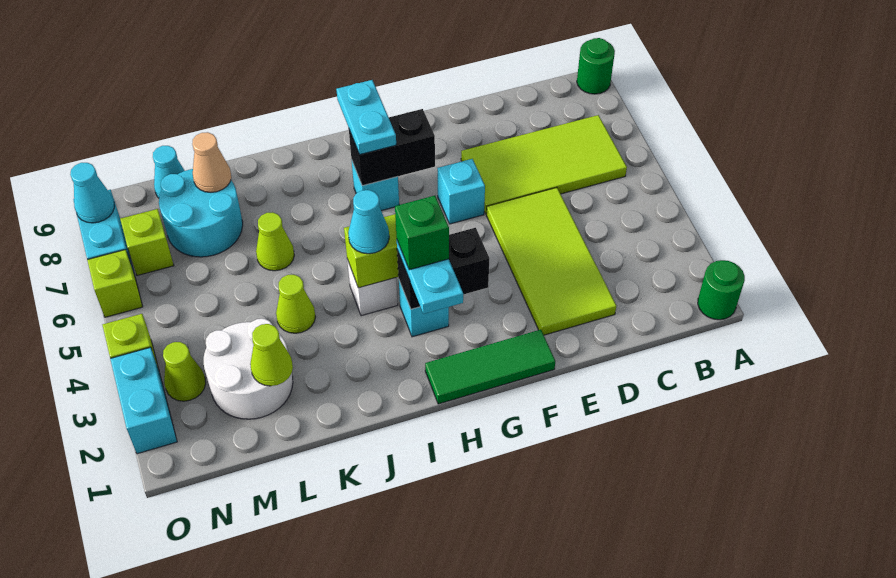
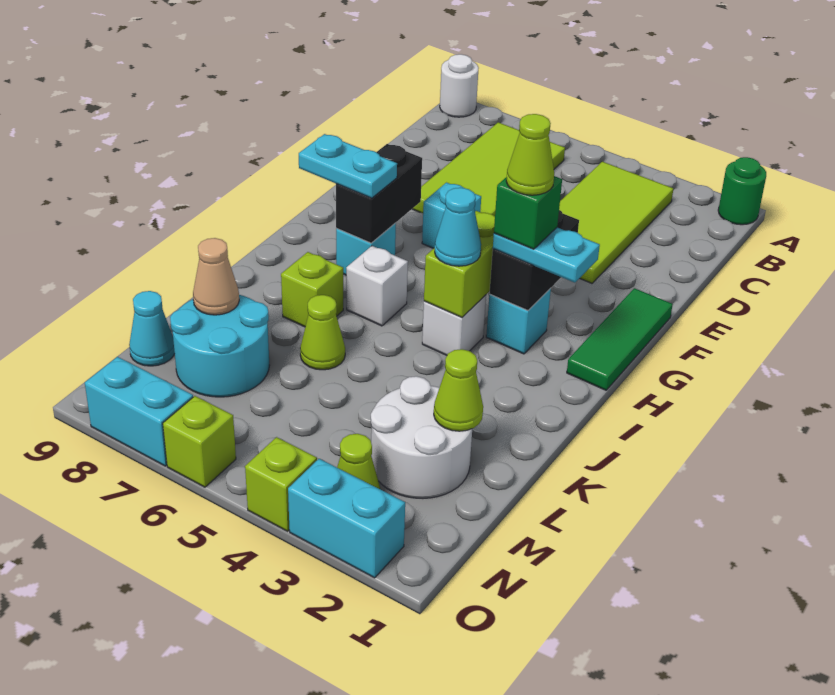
green 1x1 round brick [577,38,615,94] -> white 1x1 round brick [440,54,479,117]
lime 2x4 tile [486,188,616,335] -> lime 2x4 tile turned to [559,162,673,283]
none -> white 1x1 brick [346,246,408,326]
lime 1x1 cone [276,275,315,333] -> lime 1x1 cone moved to [506,114,554,195]
lime 1x1 brick [120,209,174,276] -> lime 1x1 brick moved to [281,252,343,327]
cyan 1x1 cone [70,163,114,223] -> none

